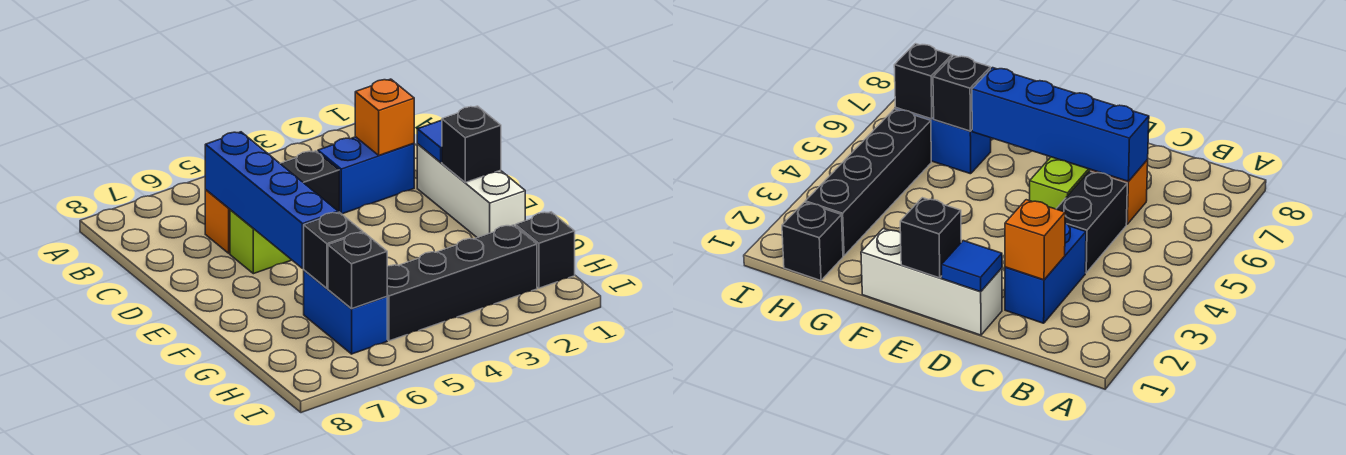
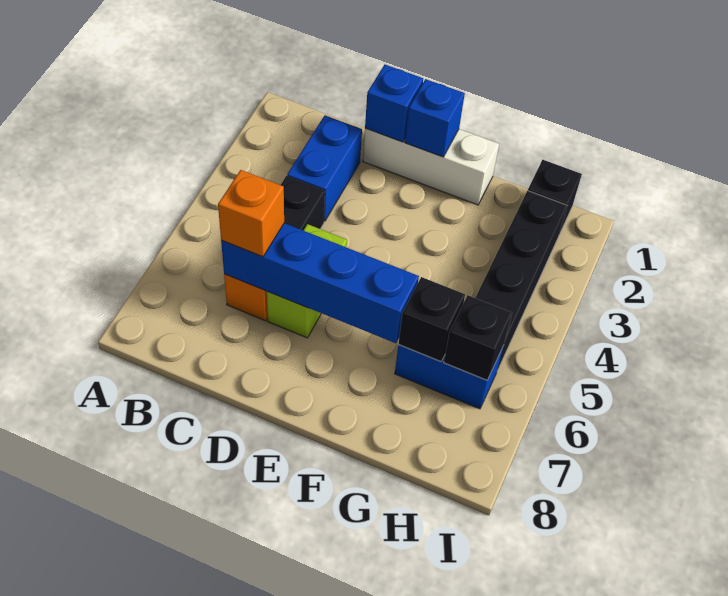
orange 1x1 brick [355,79,414,155] -> orange 1x1 brick moved to [218,170,284,257]
blue 1x1 tile [417,120,442,162] -> blue 1x1 brick [365,65,423,142]
black 1x1 brick [442,106,501,182] -> blue 1x1 brick [405,79,465,157]

